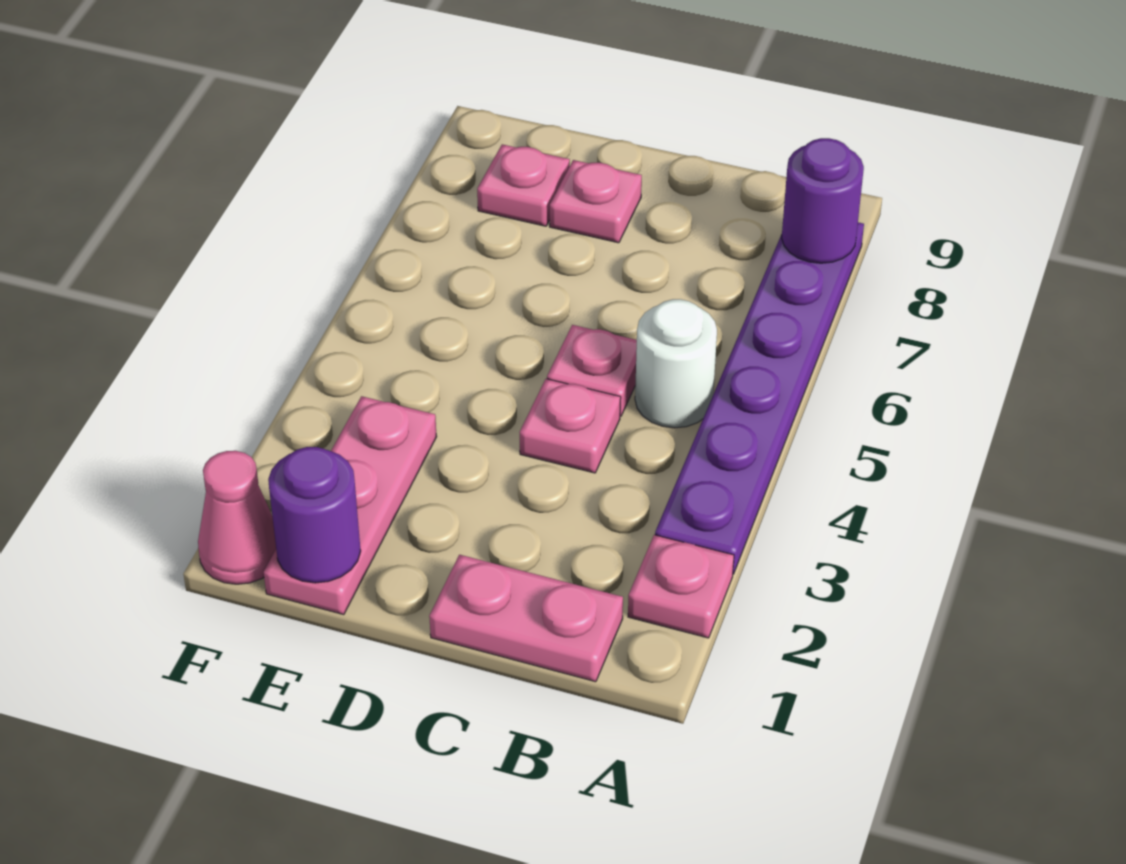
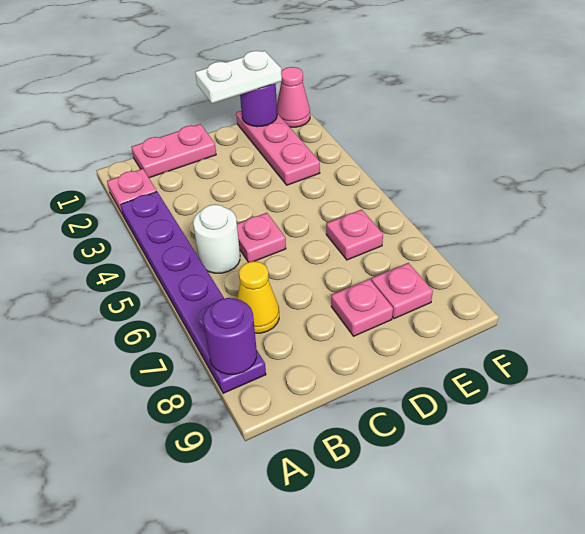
none -> yellow 1x1 cone [237,261,279,333]
pink 1x1 plate [520,379,621,473] -> pink 1x1 plate moved to [326,210,383,260]
none -> white 1x2 plate [195,51,282,103]

